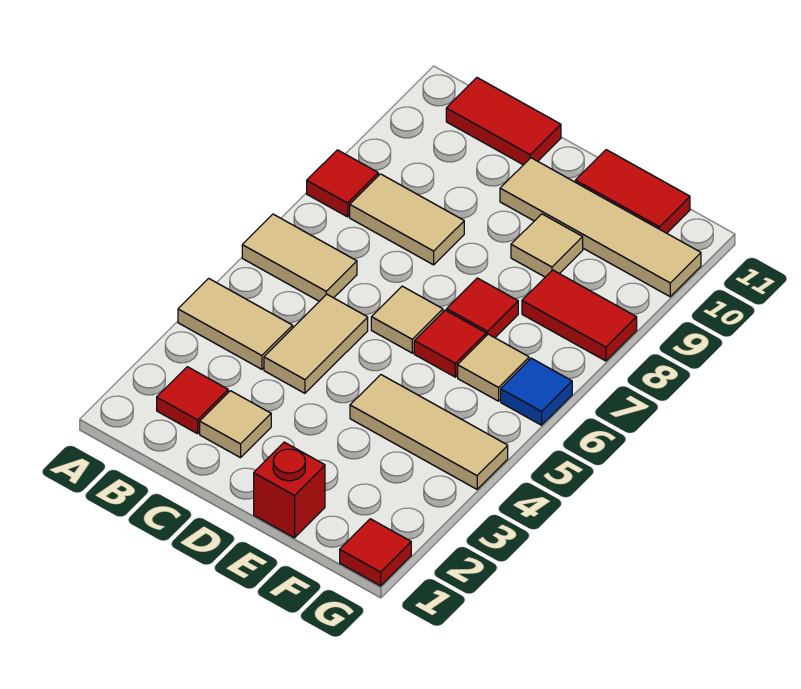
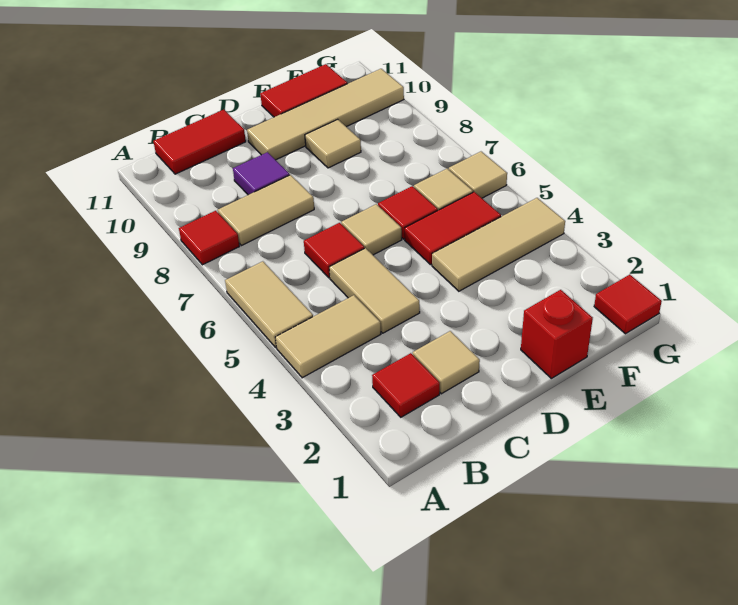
tan 1x2 tile [242,214,357,301] -> tan 1x2 tile turned to [225,261,313,347]
none -> purple 1x1 tile [233,152,290,195]
red 1x1 tile [447,278,518,338] -> red 1x1 tile moved to [304,223,364,278]
red 1x2 tile [522,270,637,361] -> red 1x2 tile moved to [405,192,501,265]
blue 1x1 tile [501,358,572,425] -> tan 1x1 tile [449,152,507,198]

